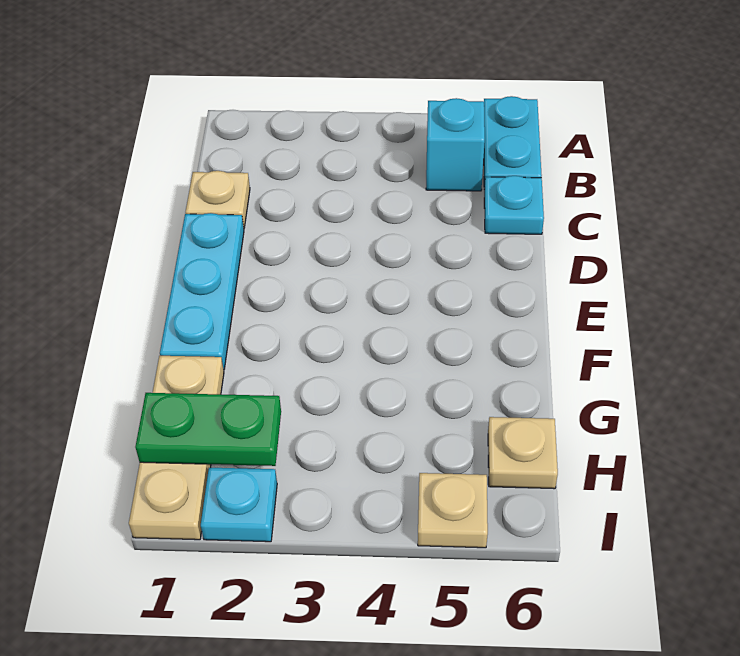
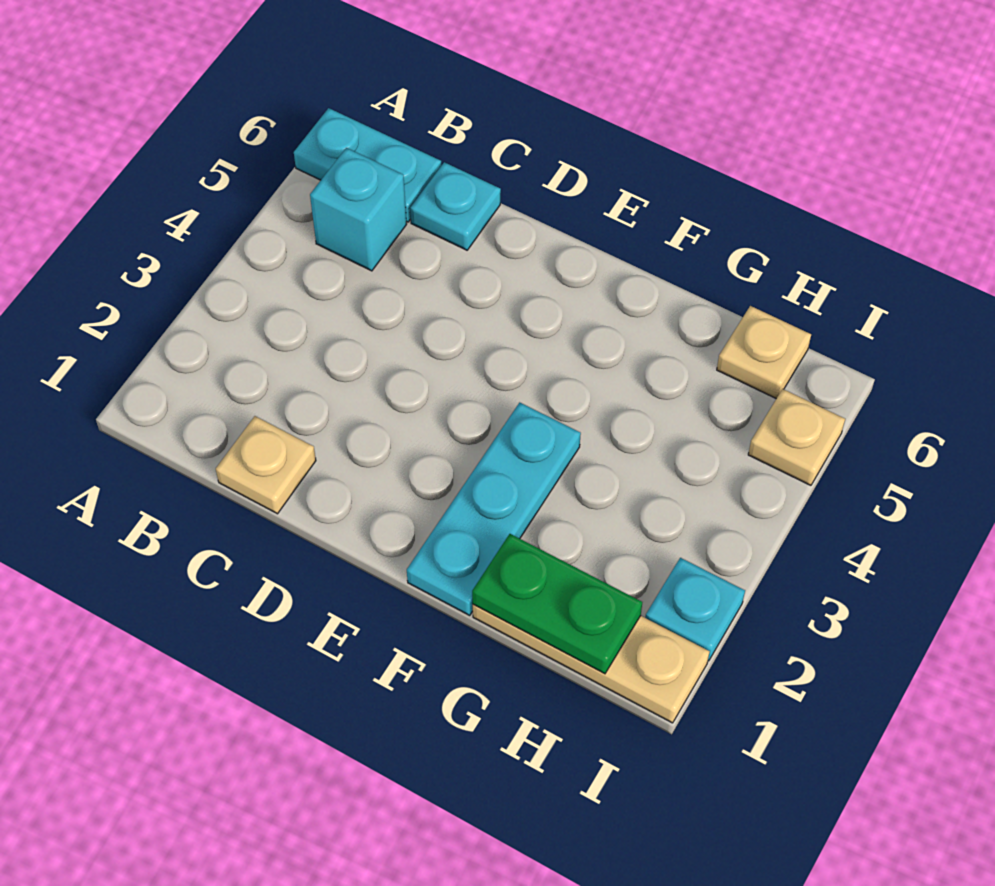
cyan 1x3 plate [160,213,244,369] -> cyan 1x3 plate turned to [407,403,581,615]
green 1x2 plate [135,393,281,466] -> green 1x2 plate turned to [472,534,642,674]

